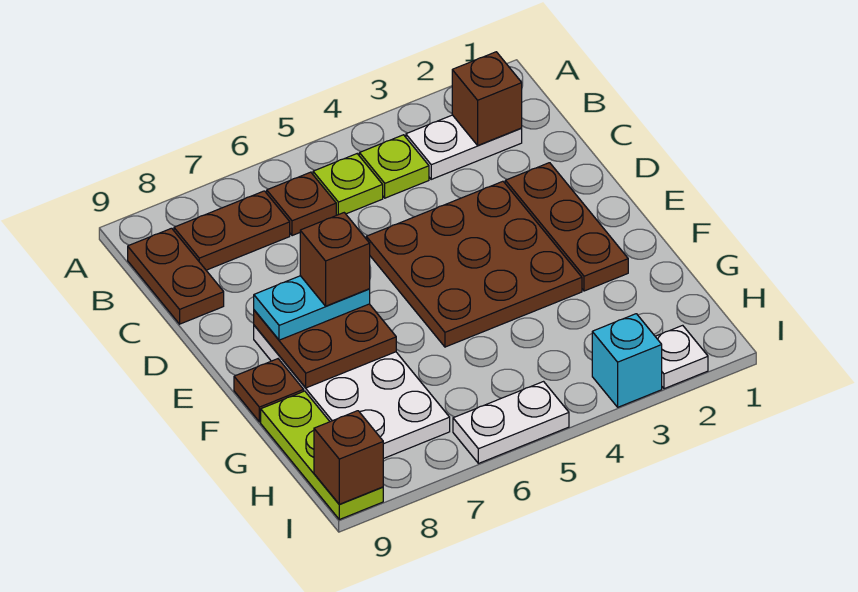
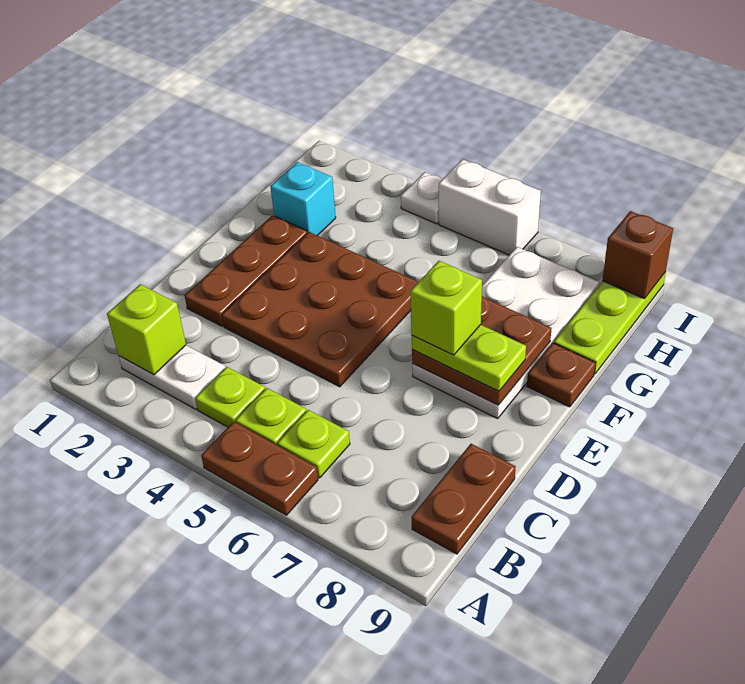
brown 1x1 brick [452,52,522,145] -> lime 1x1 brick [107,284,186,375]
brown 1x1 plate [267,172,336,236] -> lime 1x1 plate [277,410,350,478]
brown 1x2 plate [174,191,290,270] -> brown 1x2 plate moved to [201,422,318,515]
cyan 1x2 plate [254,276,370,340] -> lime 1x2 plate [412,325,526,391]
brown 1x1 brick [300,213,370,306] -> lime 1x1 brick [410,261,482,355]
white 1x1 plate [655,325,708,389] -> white 1x1 plate moved to [401,172,442,224]
cyan 1x1 brick [592,314,662,407] -> cyan 1x1 brick moved to [270,162,336,236]
white 1x2 plate [453,382,569,463] -> white 1x2 brick [439,159,541,255]

